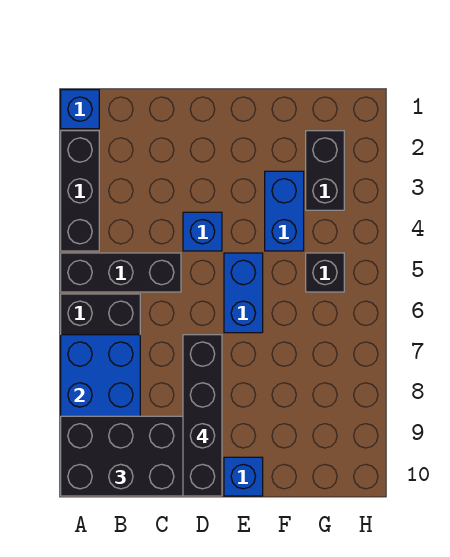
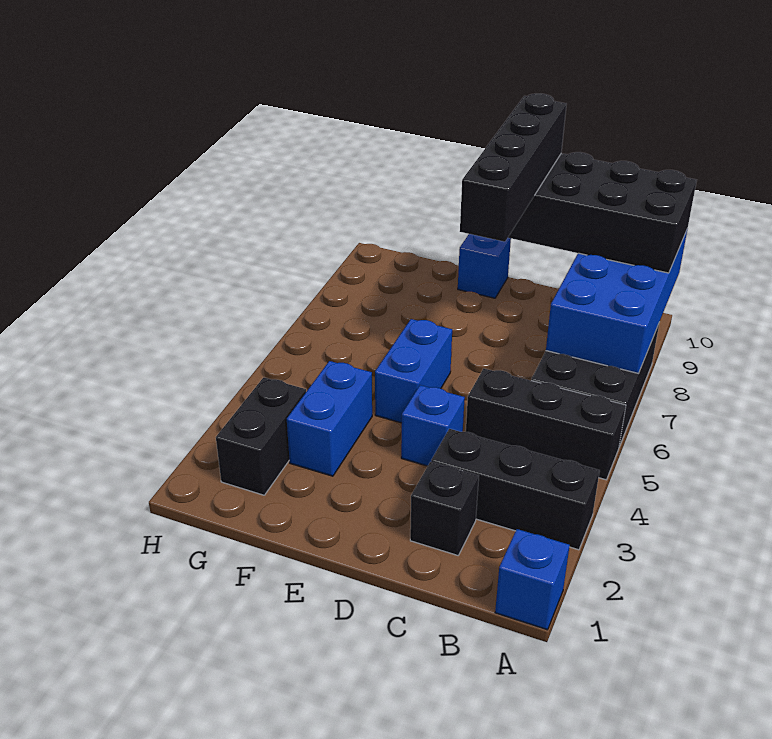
black 1x3 brick [61,131,99,251] -> black 1x3 brick turned to [431,429,600,550]
black 1x1 brick [306,253,344,292] -> black 1x1 brick moved to [410,462,479,555]

